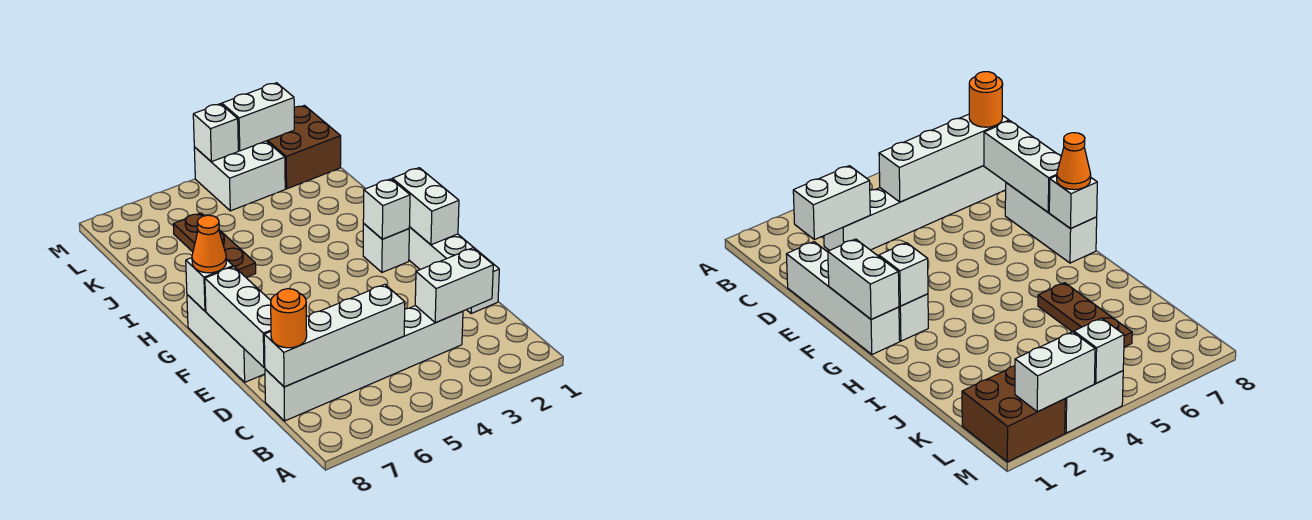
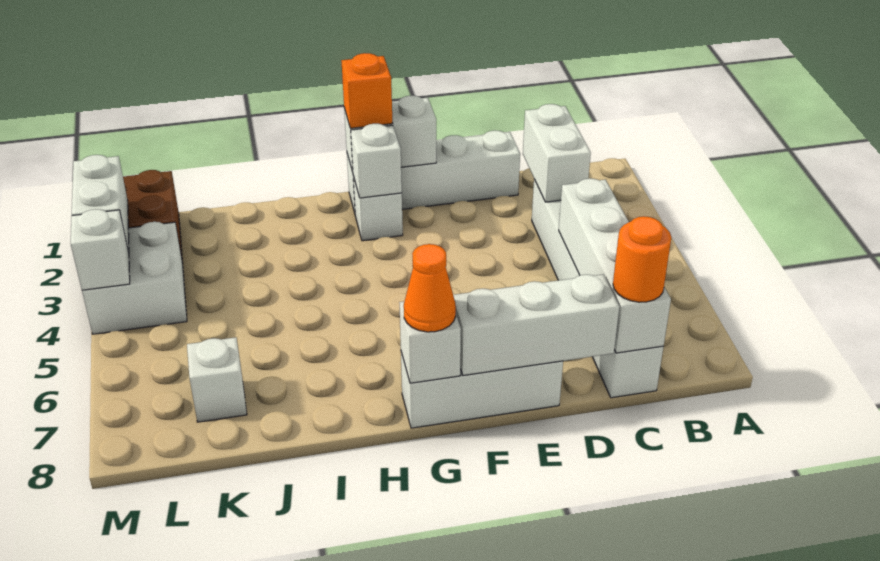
none -> orange 1x1 brick [342,53,392,128]
brown 1x3 plate [173,213,256,277] -> none
none -> white 1x1 brick [187,337,247,422]

